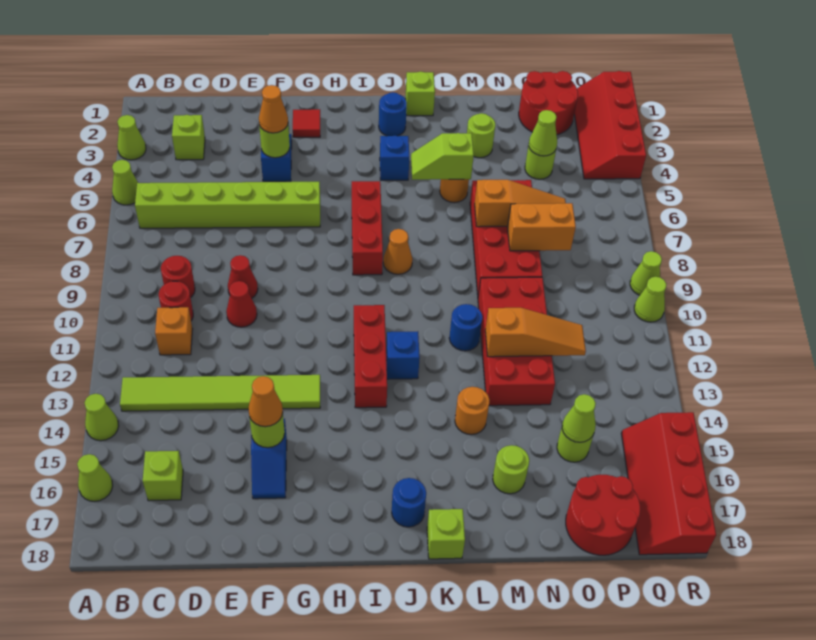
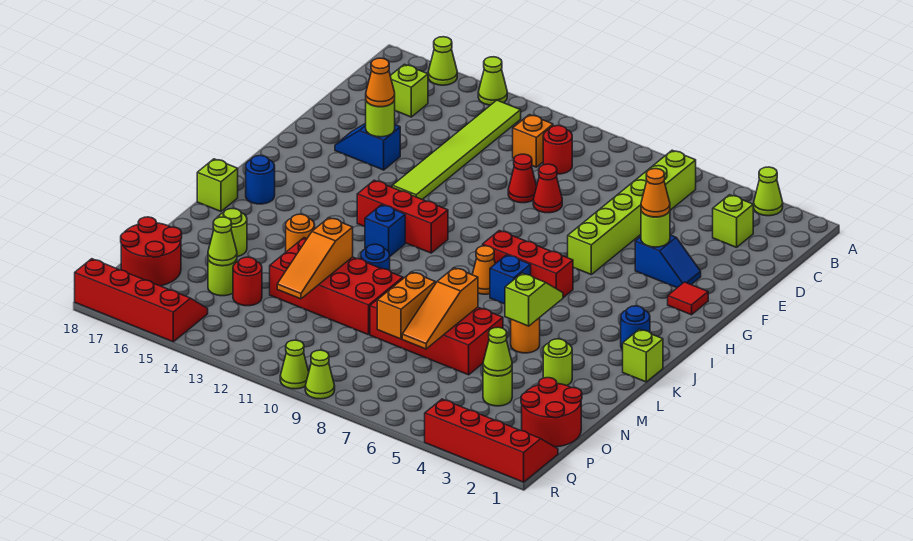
lime 1x1 cone [112,160,138,205] -> none
red 1x1 round brick [161,256,195,297] -> red 1x1 round brick moved to [233,257,262,306]
blue 1x1 brick [380,136,409,180] -> blue 1x1 brick moved to [490,255,531,304]

